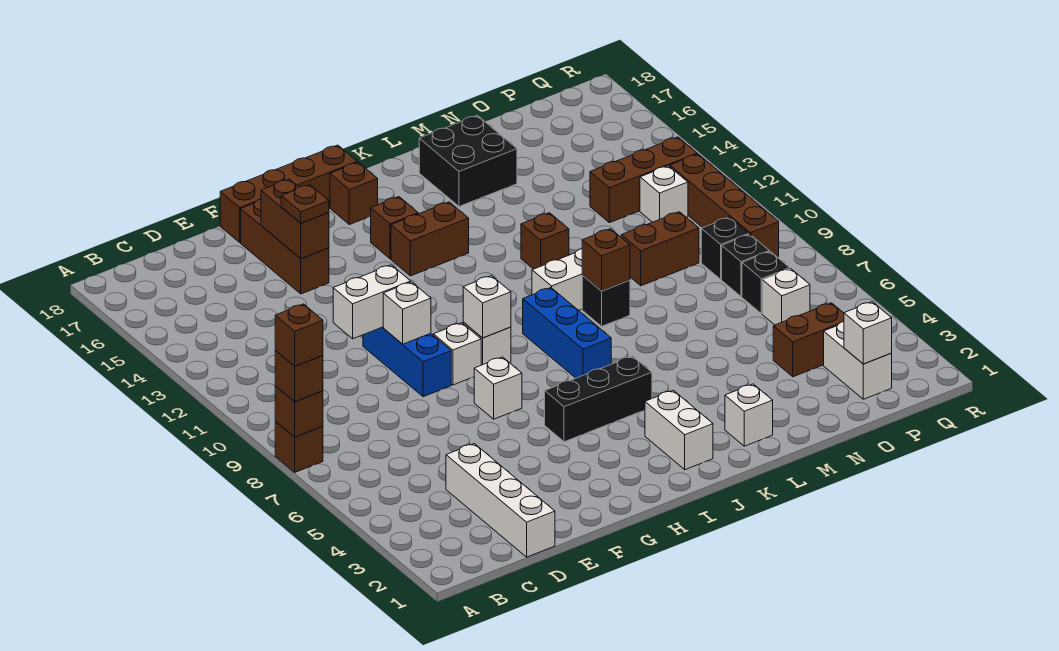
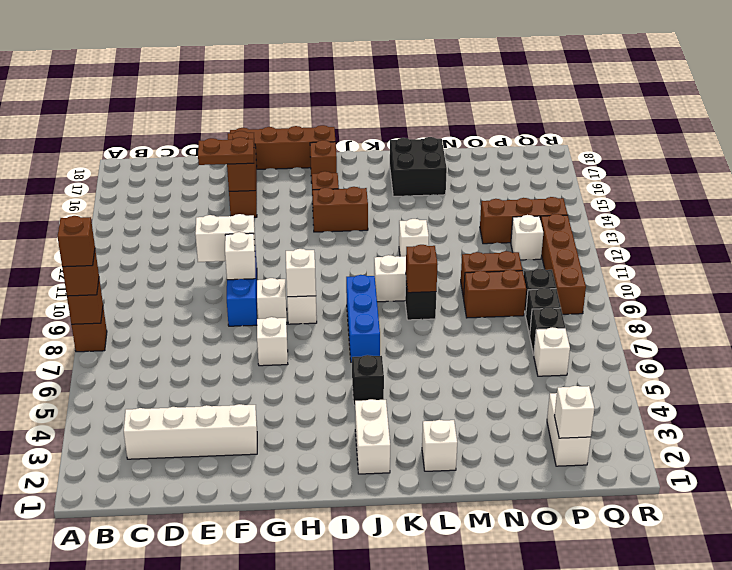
white 1x4 brick [446,444,555,557] -> white 1x4 brick turned to [124,404,257,459]
brown 1x1 plate [281,185,329,223] -> brown 1x2 plate [198,137,254,165]
black 1x3 brick [545,356,652,442] -> black 1x1 brick [352,355,384,405]
brown 1x1 brick [521,213,569,269] -> white 1x1 brick [399,219,429,256]
brown 1x2 brick [773,303,844,377] -> brown 1x2 brick moved to [463,270,526,318]

